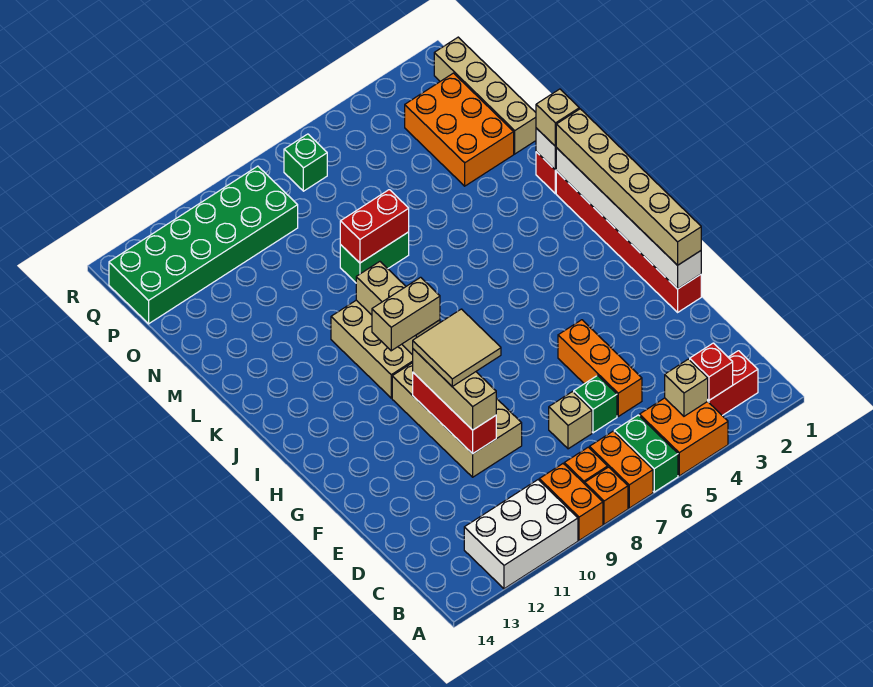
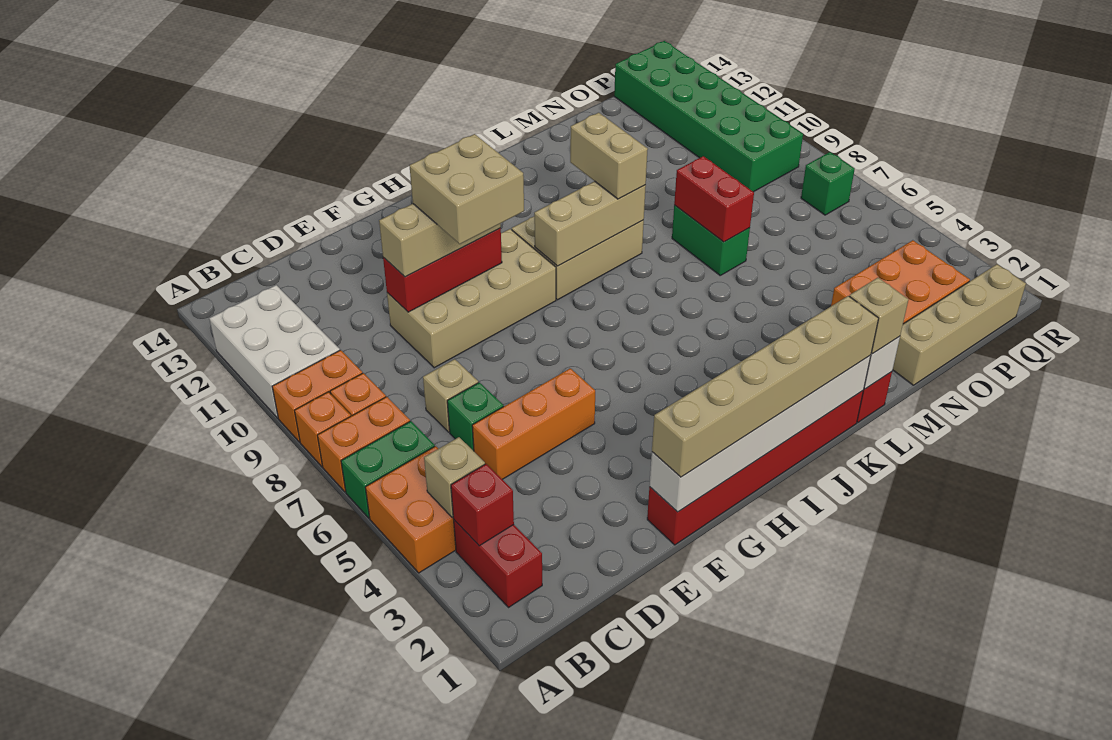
tan 2x2 tile [413,309,501,386] -> tan 2x2 brick [409,134,524,244]
tan 1x2 brick [372,277,440,351] -> tan 1x2 brick moved to [570,113,648,199]

